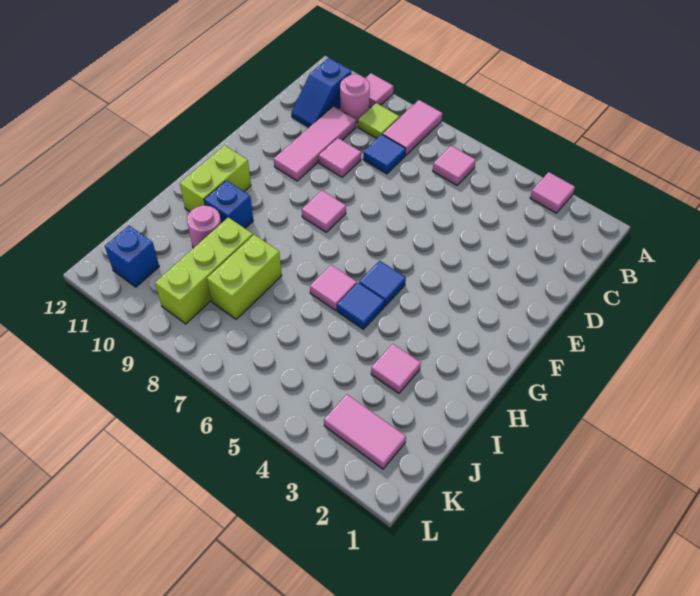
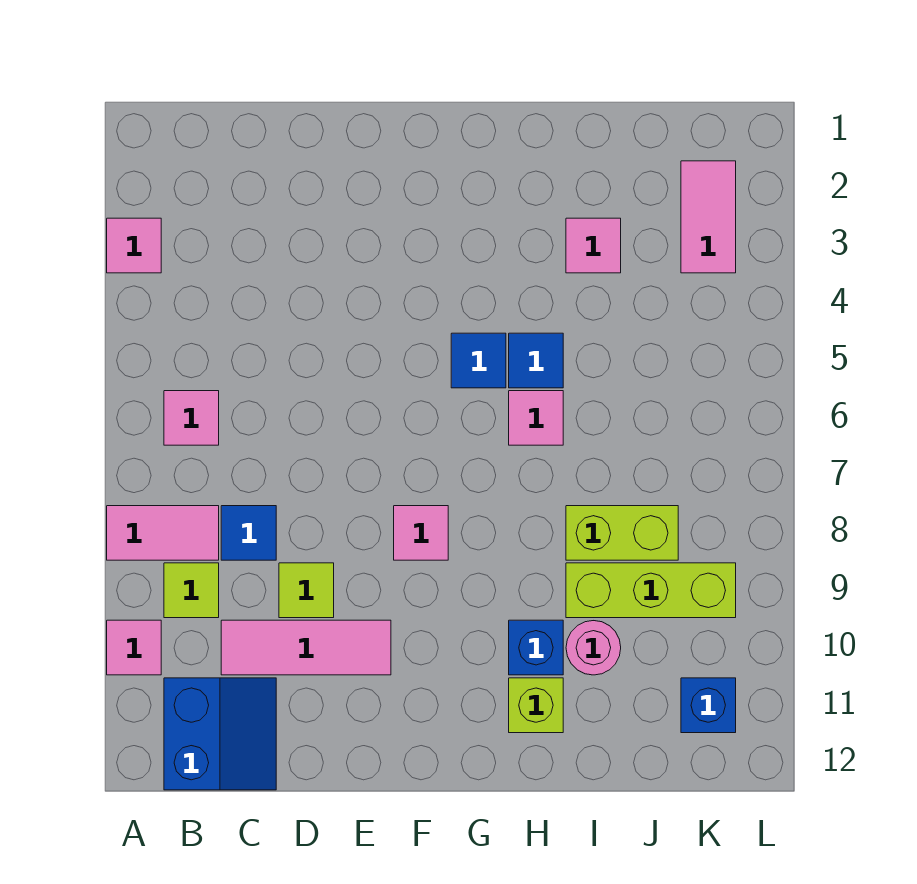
pink 1x1 round brick [340,74,370,123] -> none
blue 1x2 slope [291,58,351,127] -> blue 2x2 slope [164,678,276,790]
pink 1x1 tile [319,138,361,177] -> lime 1x1 tile [279,563,334,618]
lime 1x2 brick [180,145,251,212] -> lime 1x1 brick [509,678,563,733]

